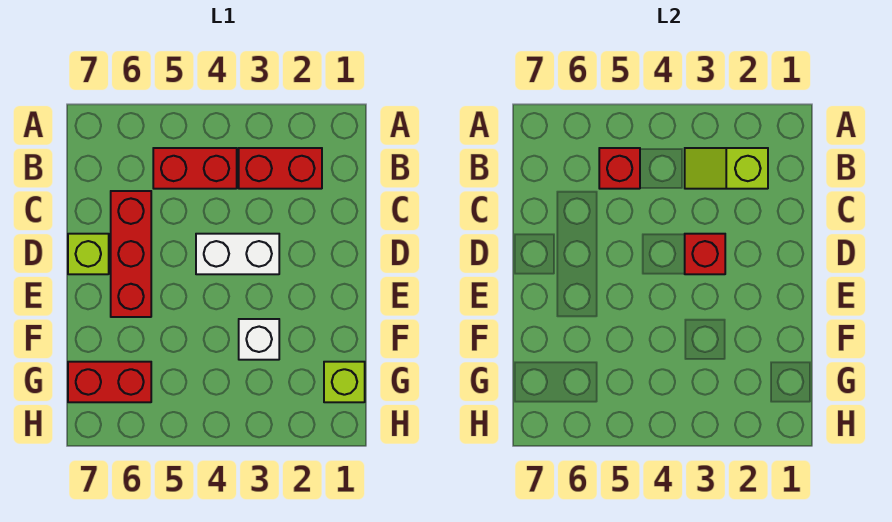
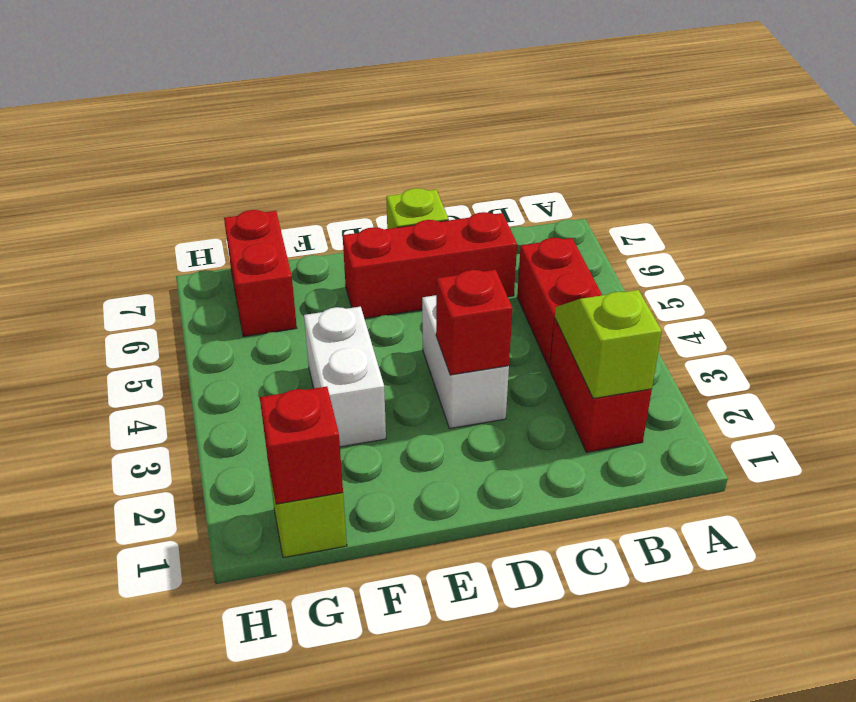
red 1x1 brick [599,148,640,189] -> red 1x1 brick moved to [260,387,343,504]
white 1x1 brick [239,319,279,360] -> white 1x2 brick [304,307,386,447]

